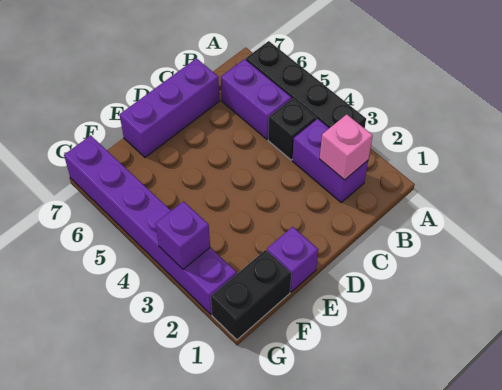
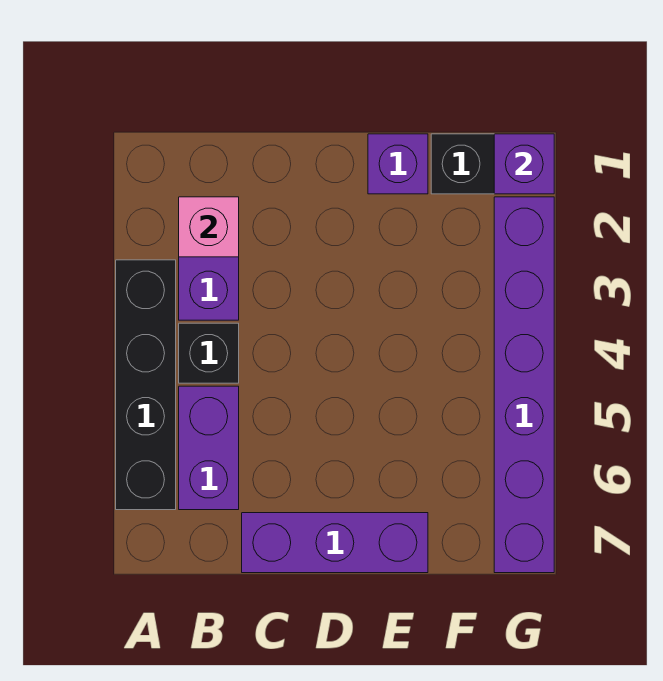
purple 1x1 brick [155,201,210,269] -> purple 1x1 brick moved to [494,134,554,194]

